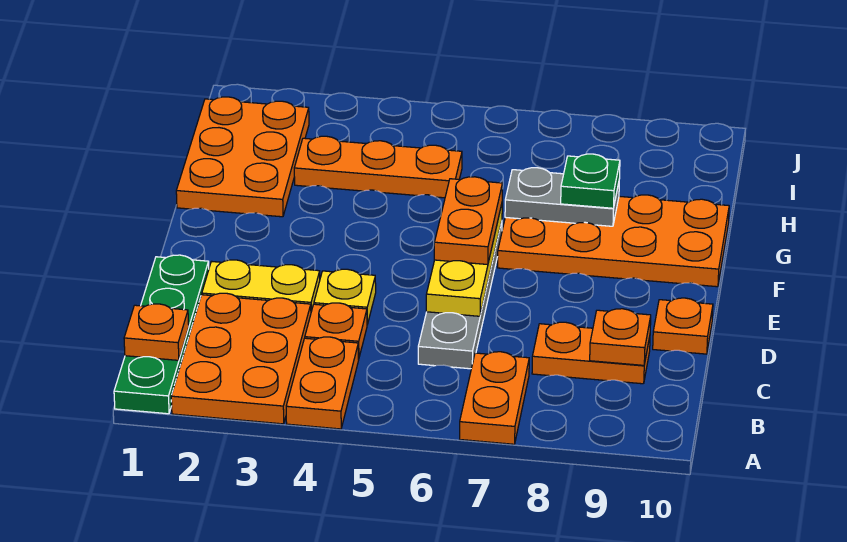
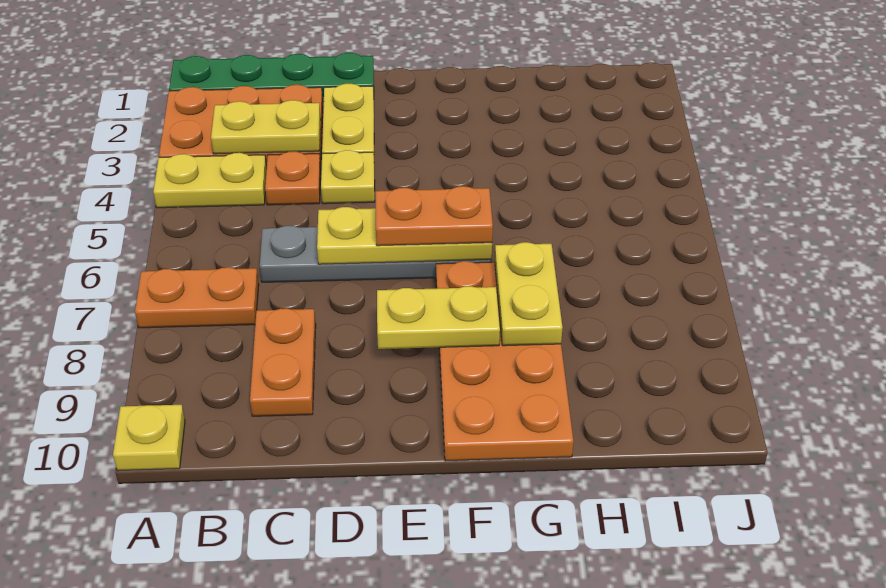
orange 1x2 plate [286,337,359,429] -> yellow 1x2 plate [153,153,267,208]
none -> yellow 1x1 plate [113,405,185,471]
orange 1x1 plate [124,304,189,360] -> none
none -> yellow 1x2 plate [211,100,321,154]
orange 1x1 plate [590,309,651,365] -> none
orange 1x1 plate [653,298,713,354] -> none
none -> yellow 1x2 plate [377,286,500,349]
orange 2x3 plate [176,97,309,217] -> none
grey 1x2 plate [505,168,619,226] -> yellow 1x2 plate [495,242,563,346]
green 1x1 plate [561,154,620,208] -> none
orange 1x3 plate [294,136,462,198] -> none

